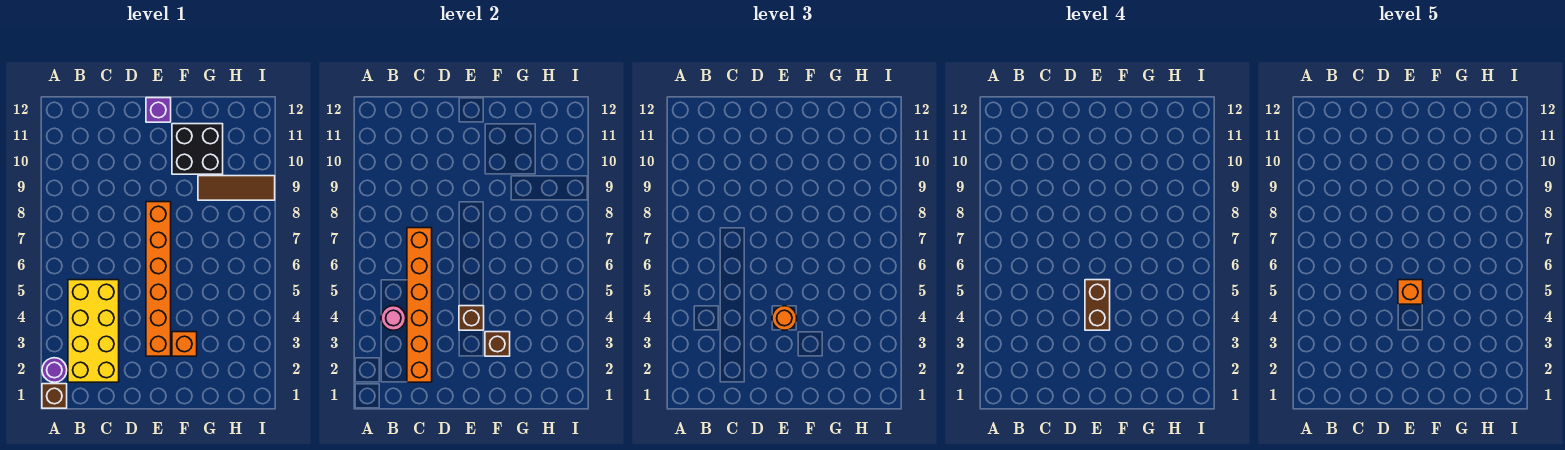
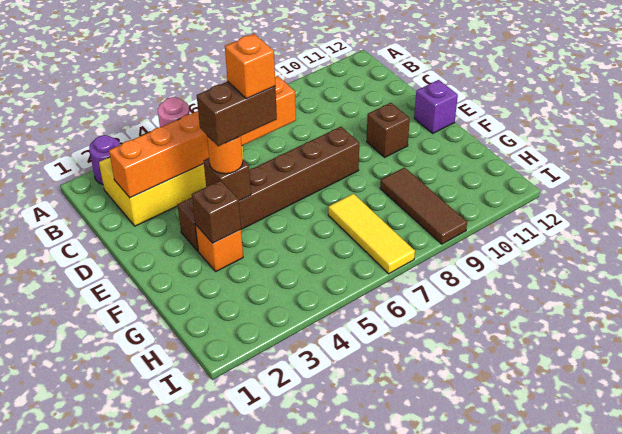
brown 1x1 brick [42,384,67,408] -> brown 1x1 brick moved to [367,103,410,157]
orange 1x6 brick [146,202,171,356] -> brown 1x6 brick [178,127,359,251]
black 2x2 brick [172,124,223,174] -> none
none -> yellow 1x3 tile [328,194,415,274]

